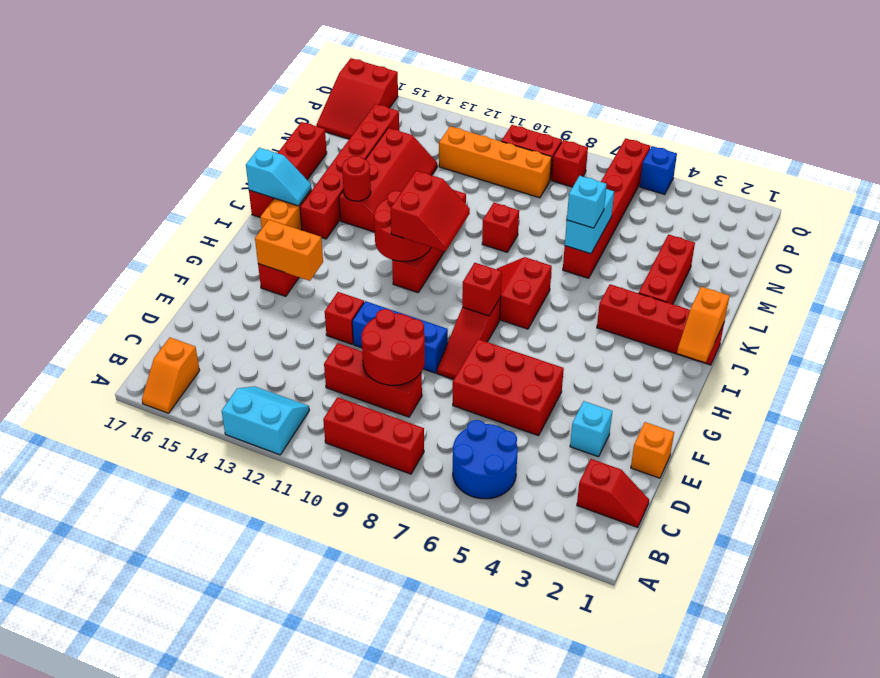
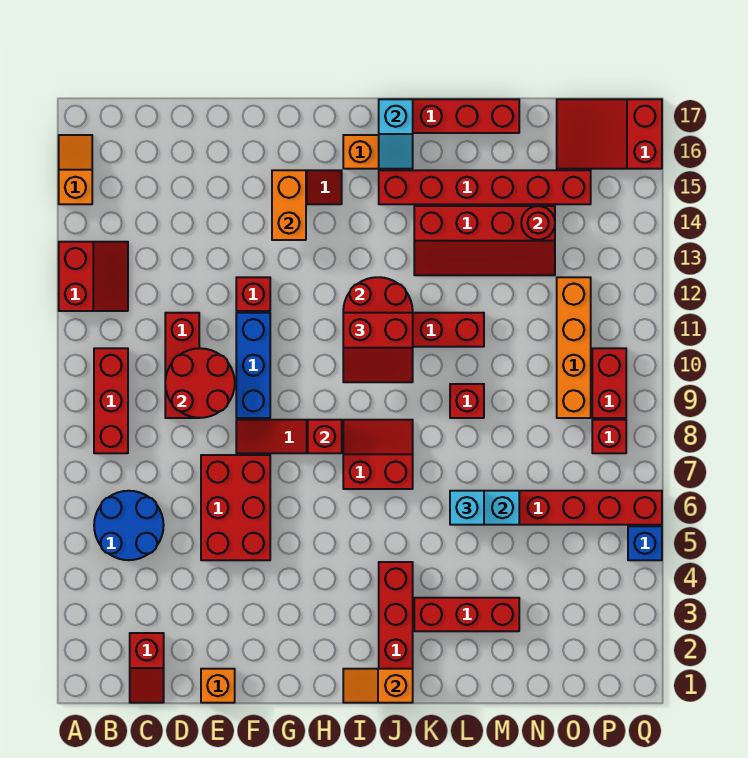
cyan 2x2 slope [222,386,309,455] -> red 2x2 slope [59,242,128,311]
orange 1x2 slope [142,338,200,413] -> orange 1x2 slope turned to [59,135,92,204]
cyan 1x1 brick [570,401,612,457] -> none
red 1x1 round brick [342,156,371,201] -> red 1x1 round brick moved to [521,206,555,240]

